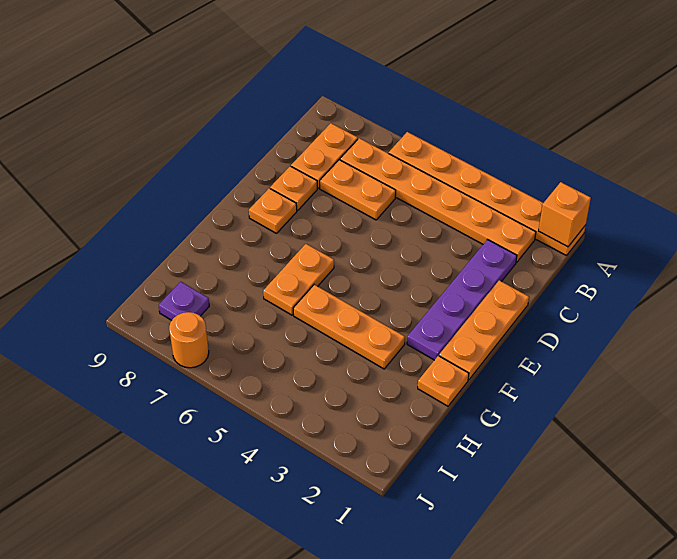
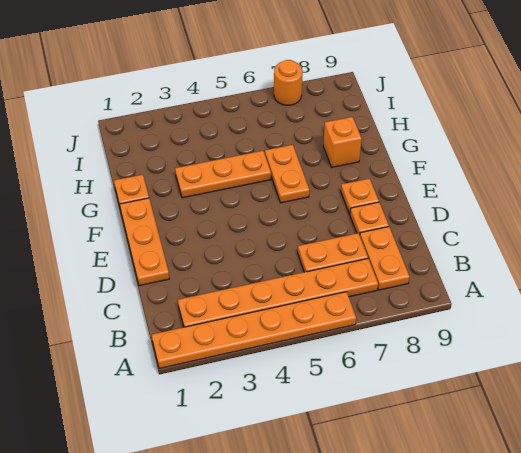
orange 1x1 brick [539,182,591,247] -> orange 1x1 brick moved to [323,117,362,167]
purple 1x4 plate [407,240,517,360] -> none
purple 1x1 plate [159,282,209,320] -> none

